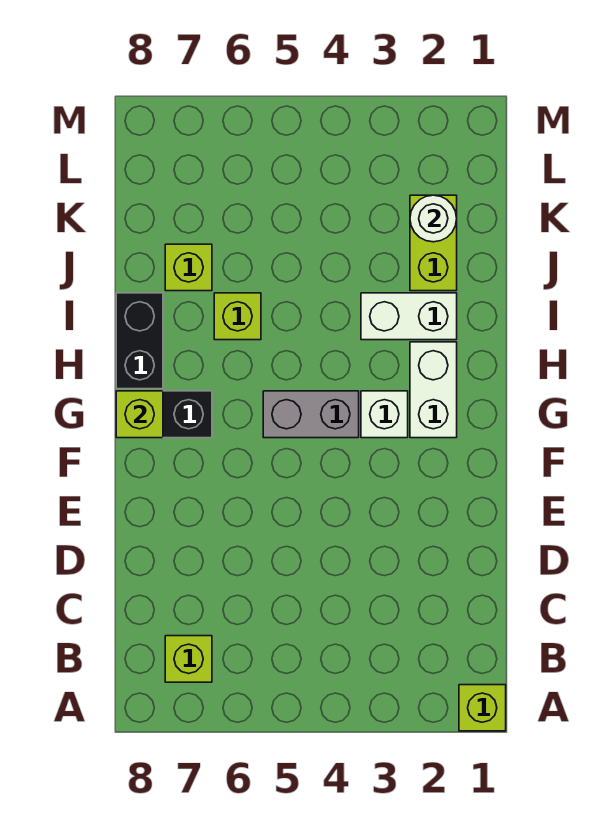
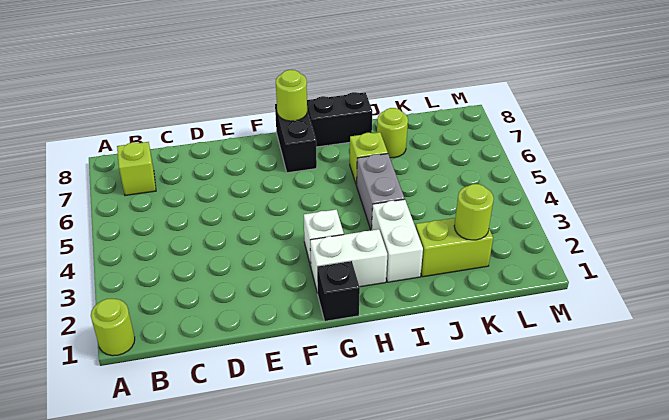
lime 1x1 brick [459,685,506,731] -> lime 1x1 round brick [91,299,135,356]
none -> black 1x1 brick [317,261,360,321]
grey 1x2 brick [263,391,359,438] -> grey 1x2 brick moved to [357,154,405,230]
lime 1x1 brick [116,391,163,438] -> lime 1x1 round brick [276,70,307,121]
lime 1x1 brick [165,244,212,291] -> lime 1x1 round brick [377,108,408,158]
white 1x1 round brick [410,195,457,242] -> lime 1x1 round brick [454,184,494,240]

